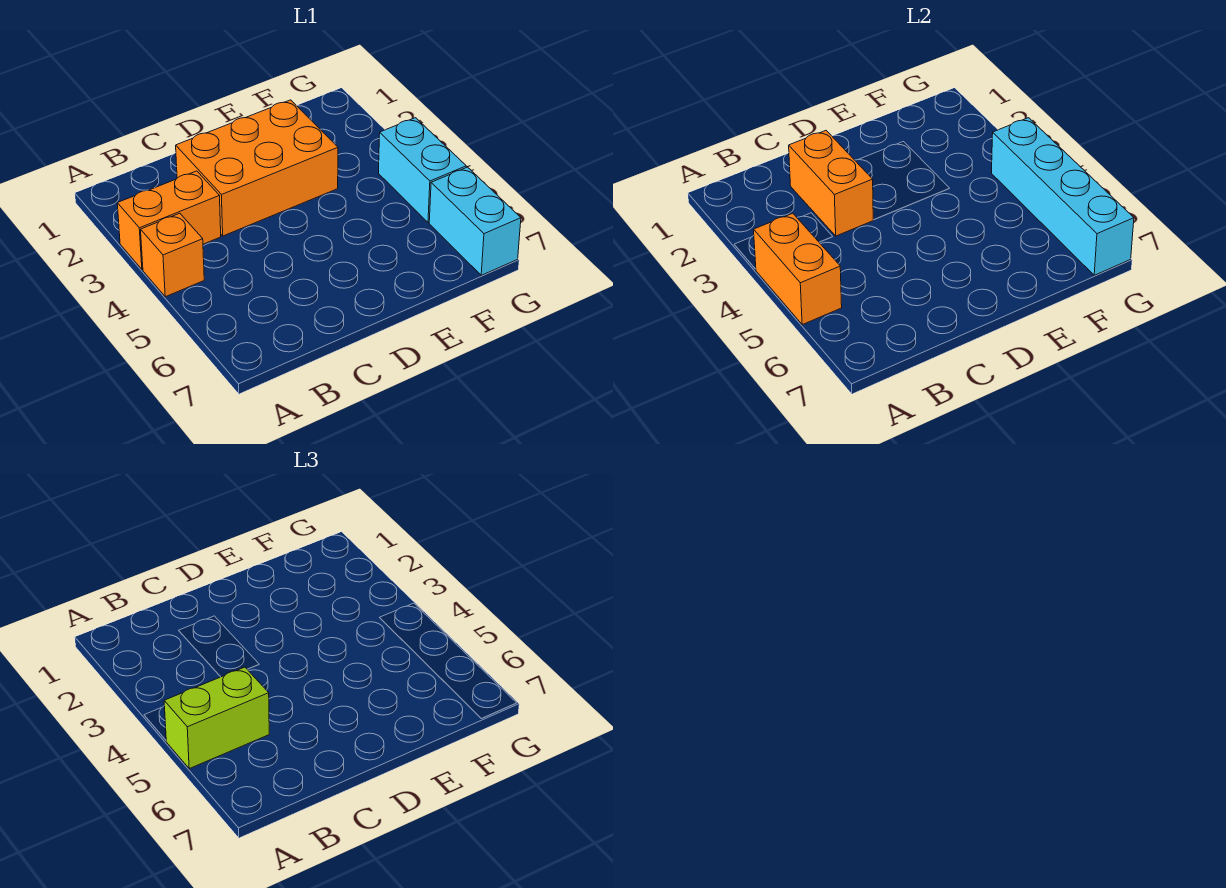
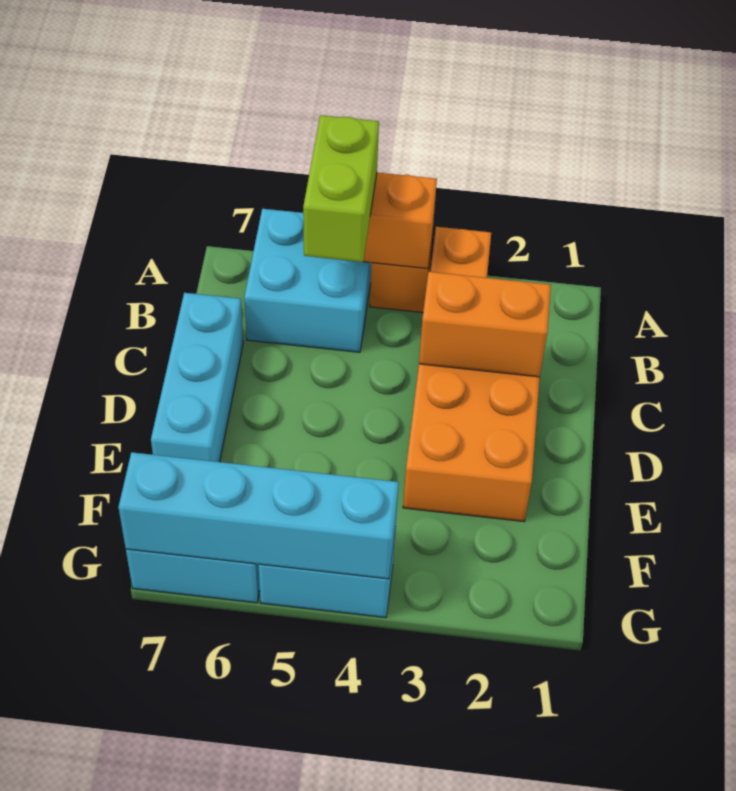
none -> cyan 2x2 brick [244,209,371,352]
none -> cyan 1x3 brick [151,293,243,462]

